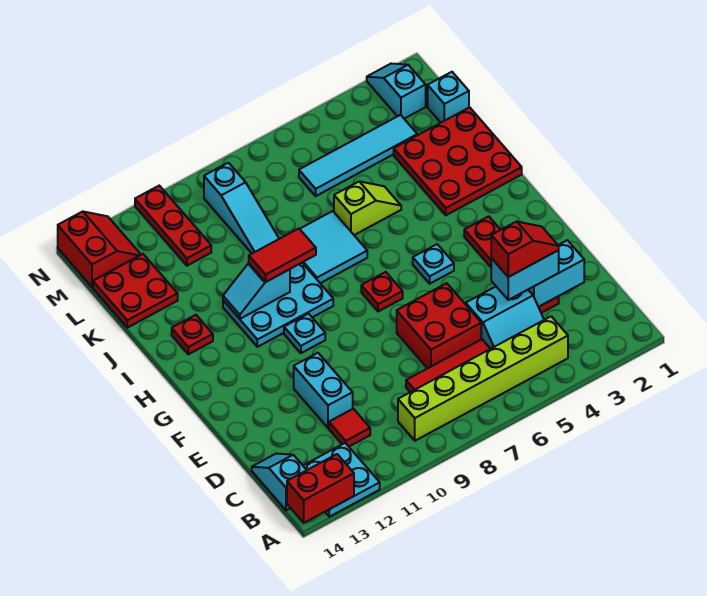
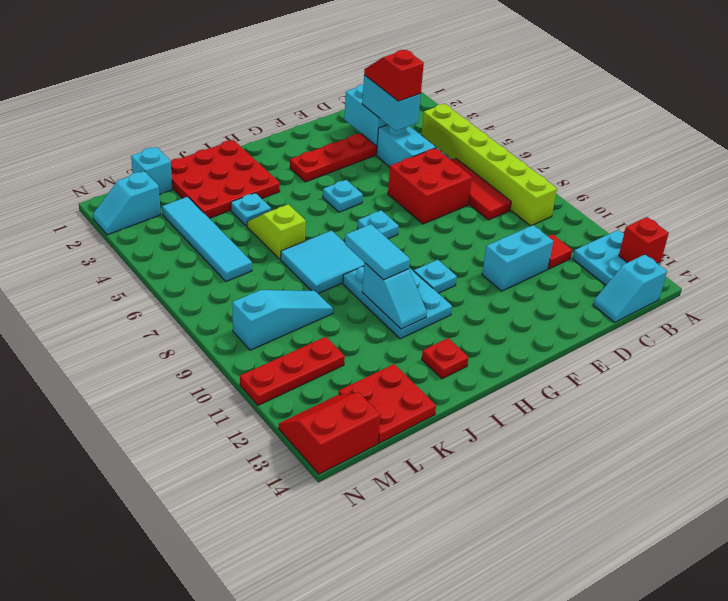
red 1x2 brick [287,454,354,523] -> red 1x1 brick [619,217,669,263]
red 1x1 plate [361,272,403,312] -> cyan 1x1 plate [357,210,399,239]
red 1x2 tile [249,229,316,282] -> cyan 1x2 tile [345,224,410,280]
none -> cyan 1x1 plate [231,193,271,226]

